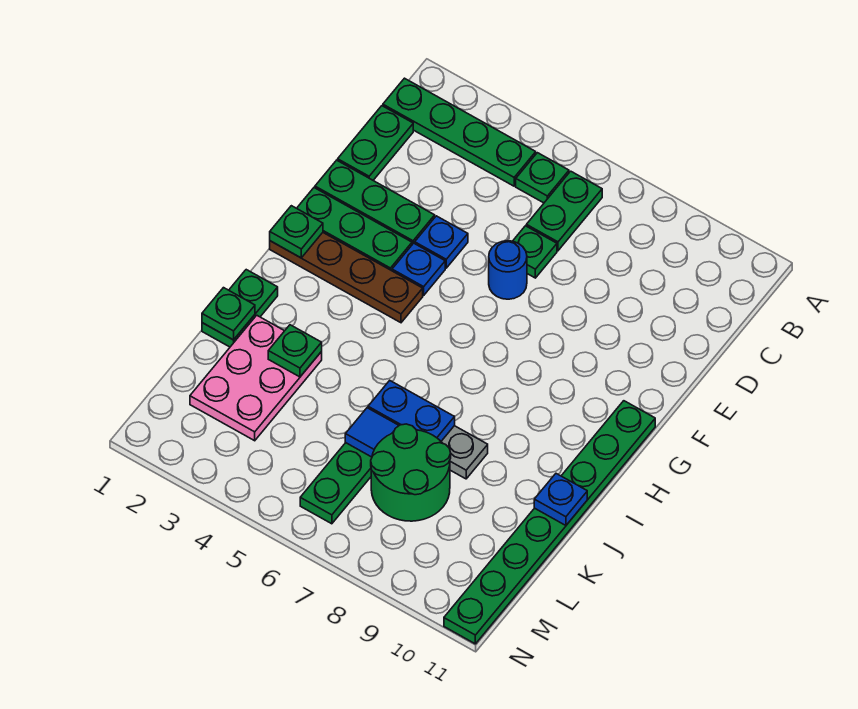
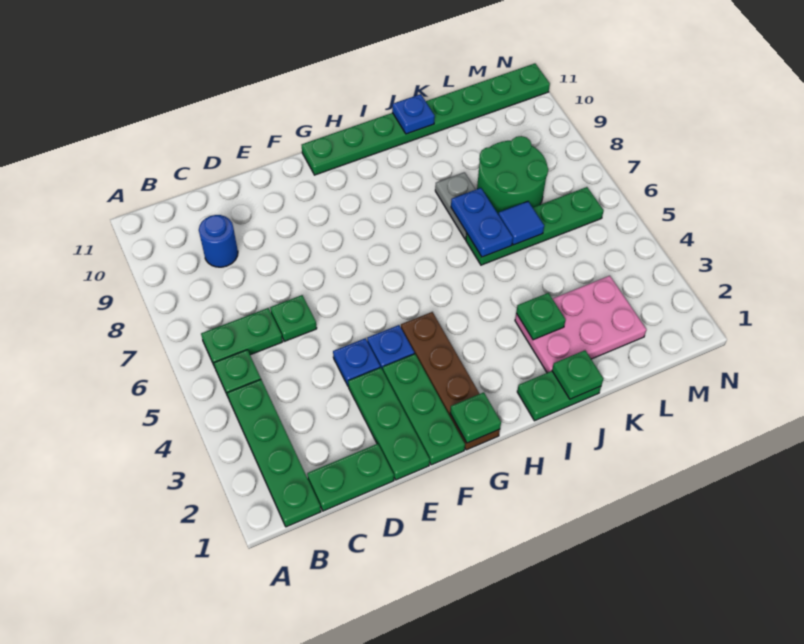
blue 1x1 round brick [489,241,527,299] -> blue 1x1 round brick moved to [199,215,238,267]

